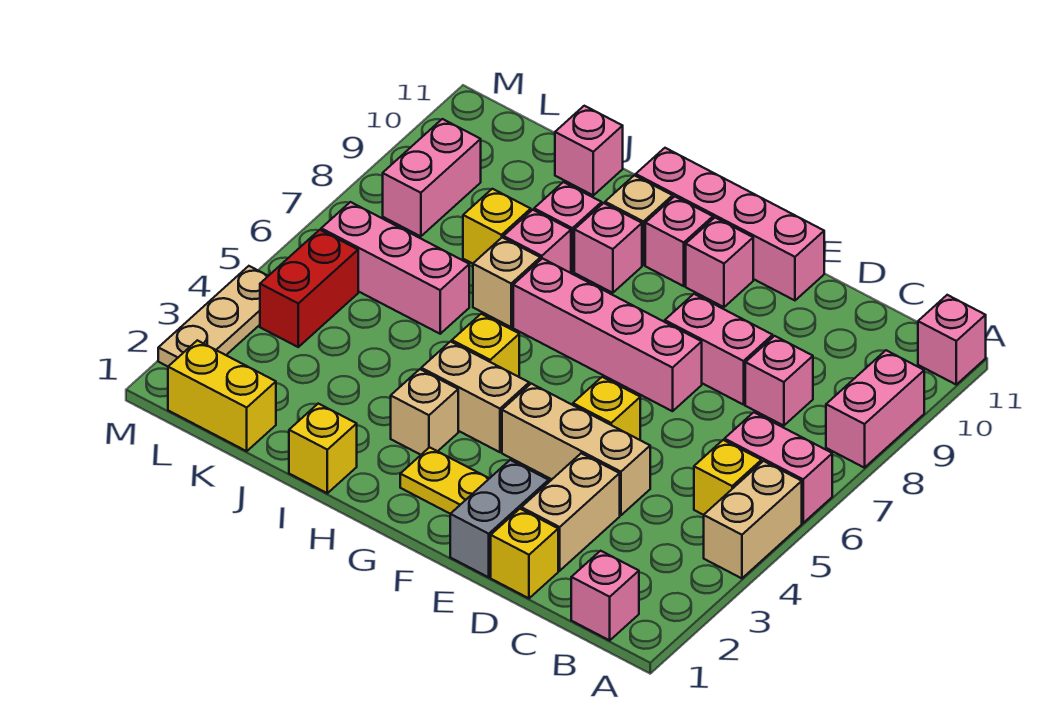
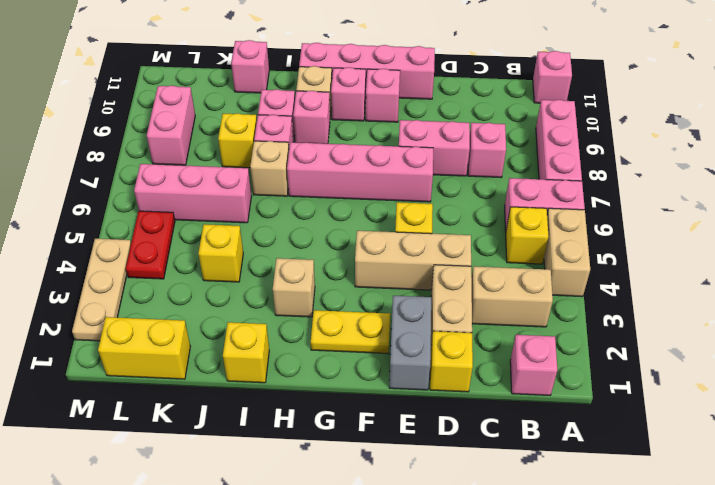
pink 1x2 brick [826,350,924,468] -> pink 1x3 brick [536,100,582,181]
tan 1x2 brick [421,342,529,452] -> tan 1x2 brick moved to [472,266,553,327]
yellow 1x1 brick [452,314,519,377] -> yellow 1x1 brick moved to [198,224,243,282]
red 1x2 brick [260,230,358,347] -> red 1x2 plate [126,211,175,279]

